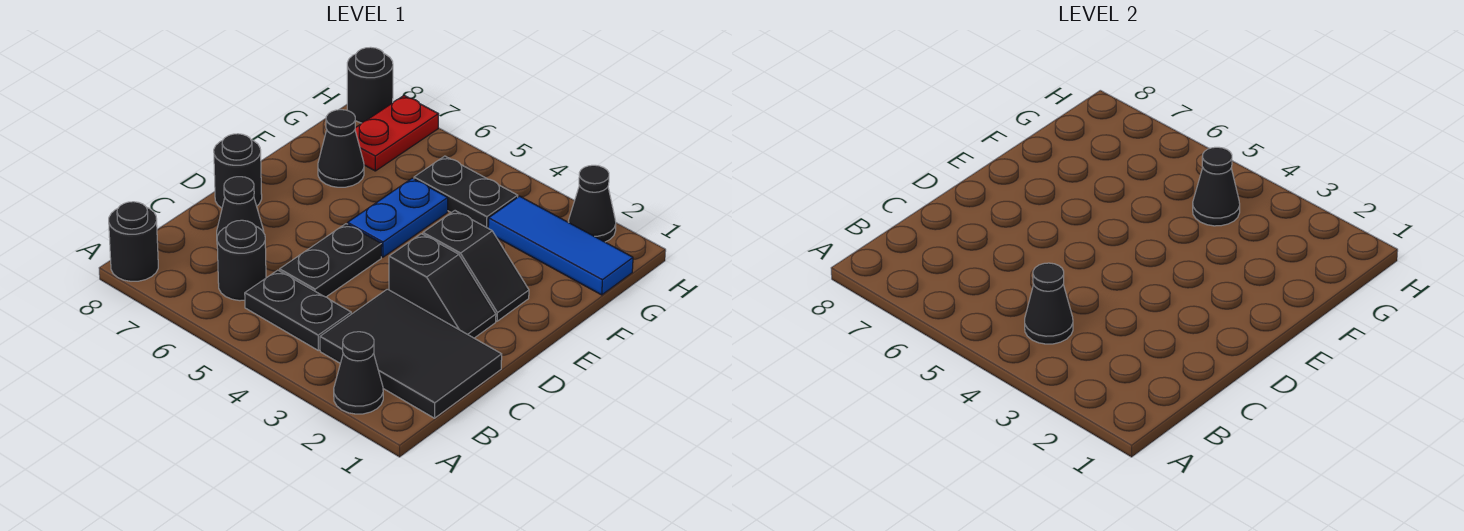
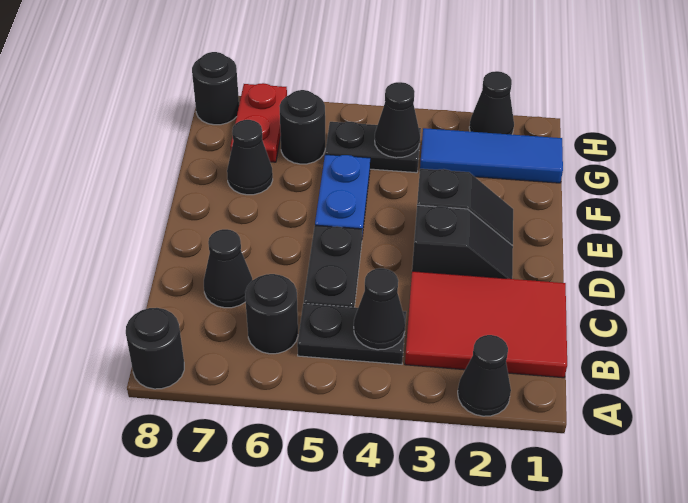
black 2x3 tile [320,289,502,418] -> red 2x3 tile [405,271,567,378]
black 1x1 round brick [214,134,262,208] -> black 1x1 round brick moved to [279,90,325,164]

